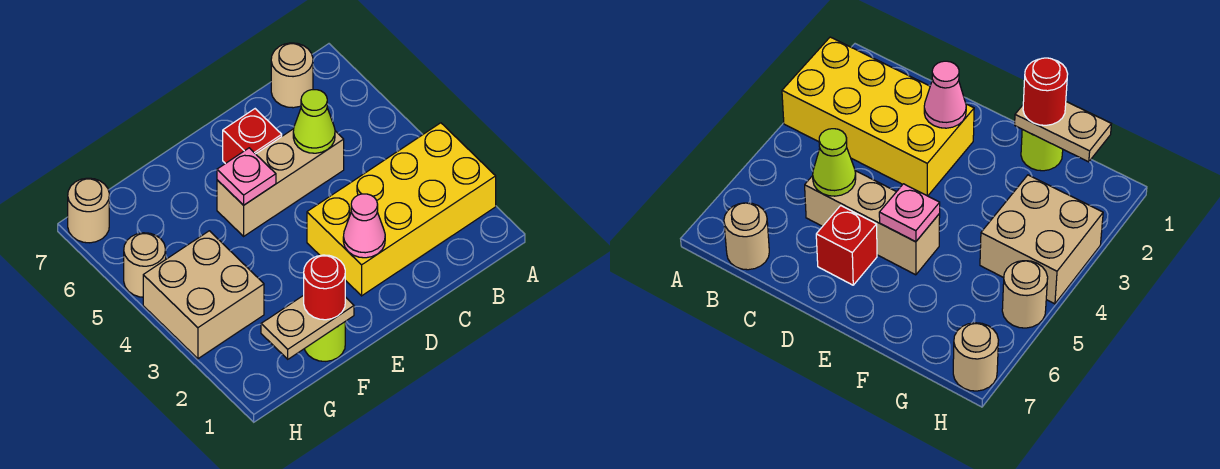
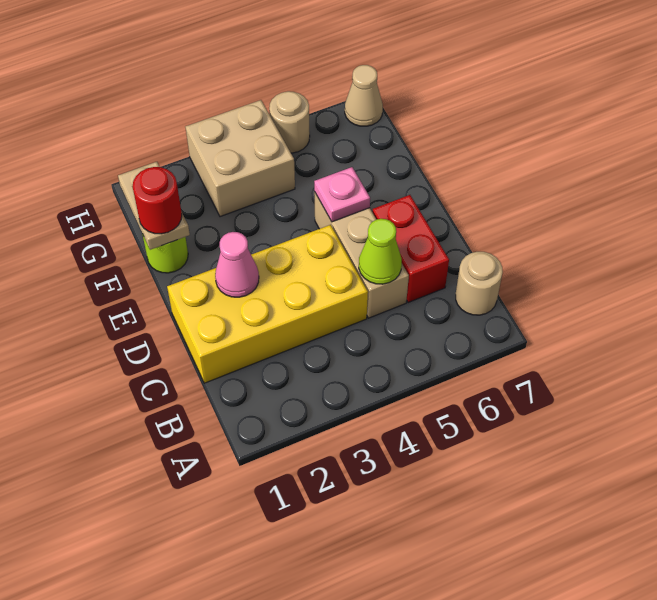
yellow 2x4 brick [307,123,496,296] -> yellow 2x4 brick turned to [167,225,368,383]
red 1x1 brick [223,109,282,164] -> red 1x2 brick [372,195,449,303]
tan 1x1 round brick [68,178,109,243] -> tan 1x1 cone [345,65,383,126]

